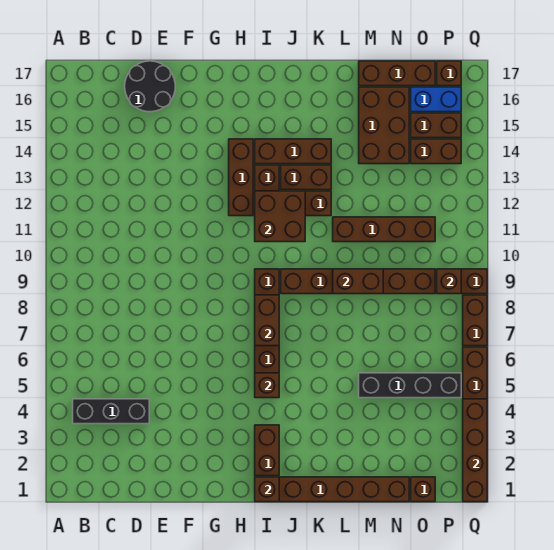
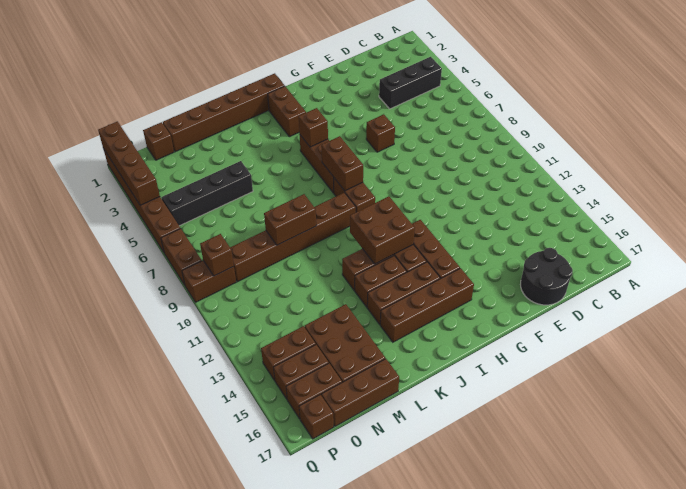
brown 1x1 brick [255,477,279,502] -> brown 1x1 brick moved to [366,114,395,152]
brown 1x4 brick [333,217,435,242] -> brown 1x4 brick moved to [380,268,474,342]
blue 1x2 brick [411,87,461,112] -> brown 1x2 brick [286,363,342,419]

